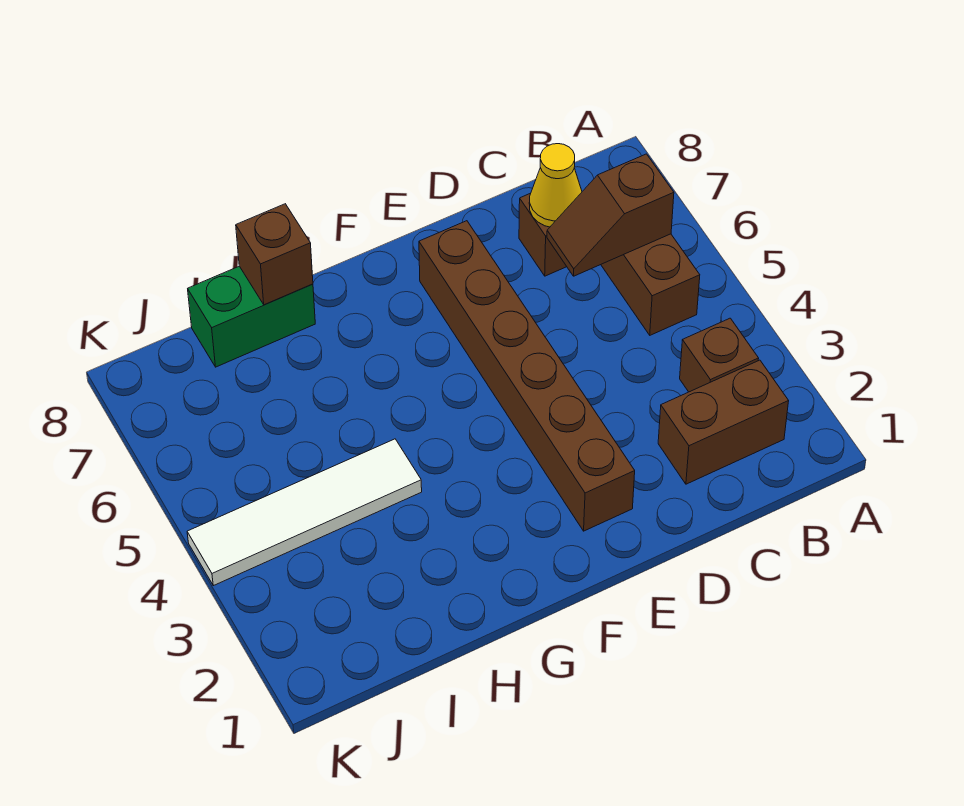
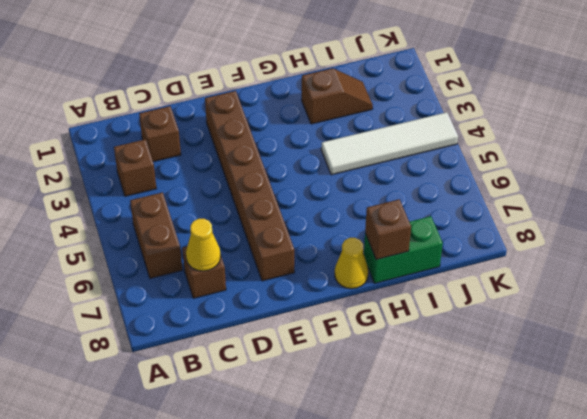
brown 1x2 brick [658,360,789,484] -> brown 1x1 brick [139,106,181,162]
brown 1x2 slope [547,154,674,276] -> brown 1x2 slope moved to [302,68,373,124]
none -> yellow 1x1 cone [335,238,368,289]

